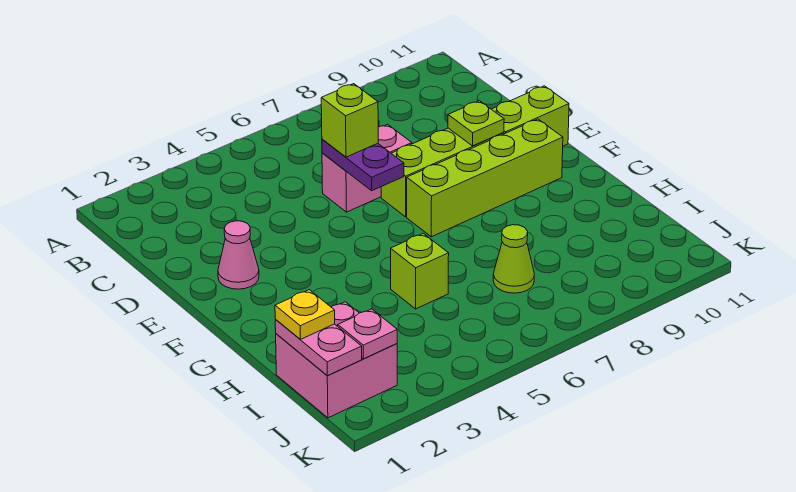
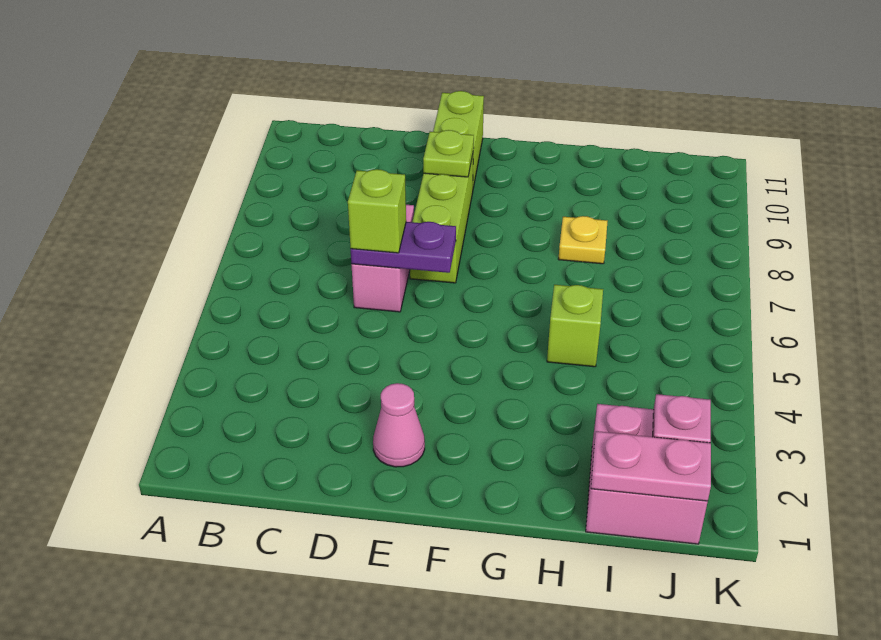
lime 1x4 brick [407,119,563,237] -> none
yellow 1x1 plate [275,290,335,339] -> yellow 1x1 plate moved to [558,216,608,264]
lime 1x1 cone [493,225,534,293] -> none

